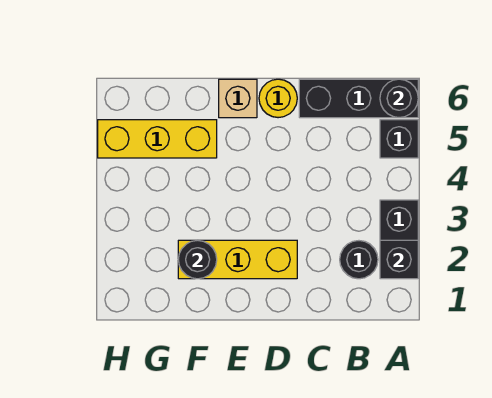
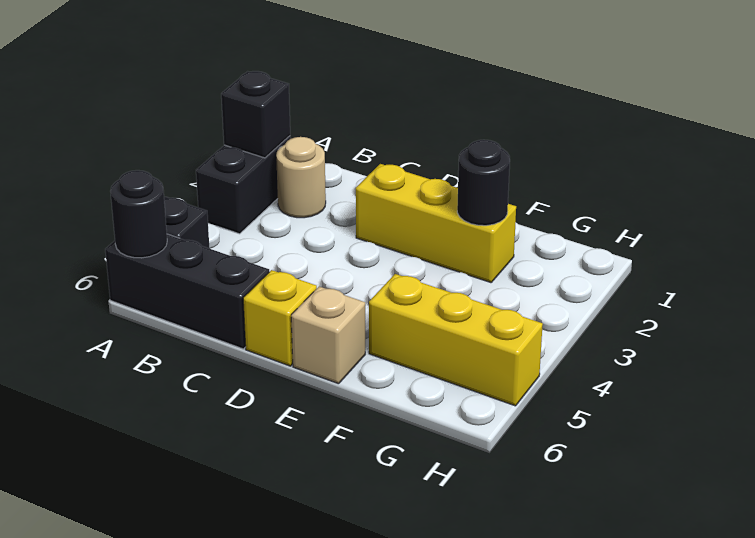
black 1x1 round brick [340,241,378,279] -> tan 1x1 round brick [276,137,326,218]
yellow 1x1 round brick [259,79,297,118] -> yellow 1x1 brick [243,270,317,366]

